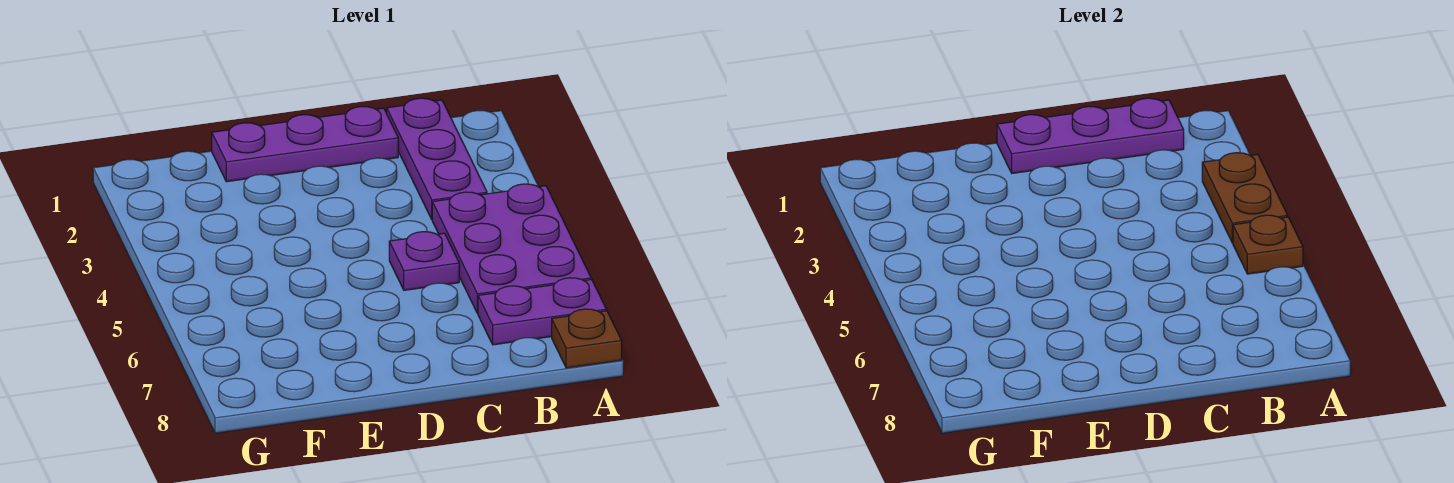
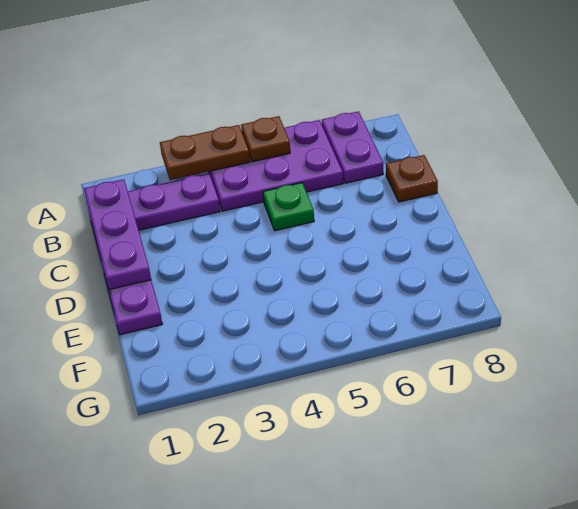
brown 1x1 plate [552,309,622,368] -> brown 1x1 plate moved to [386,155,438,202]
purple 1x1 plate [389,232,459,290] -> green 1x1 plate [263,183,314,231]

